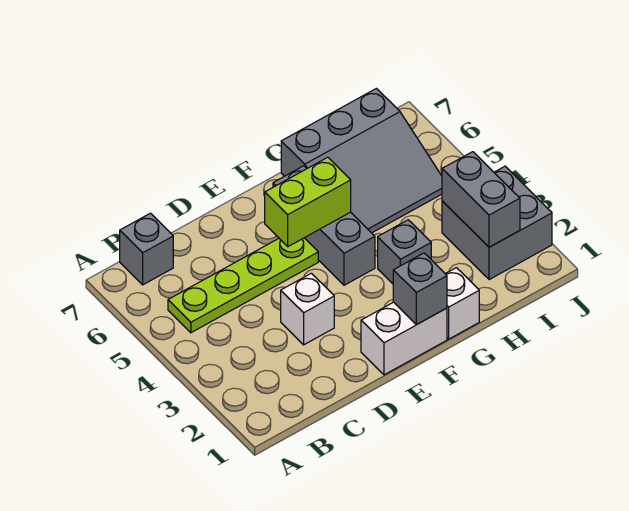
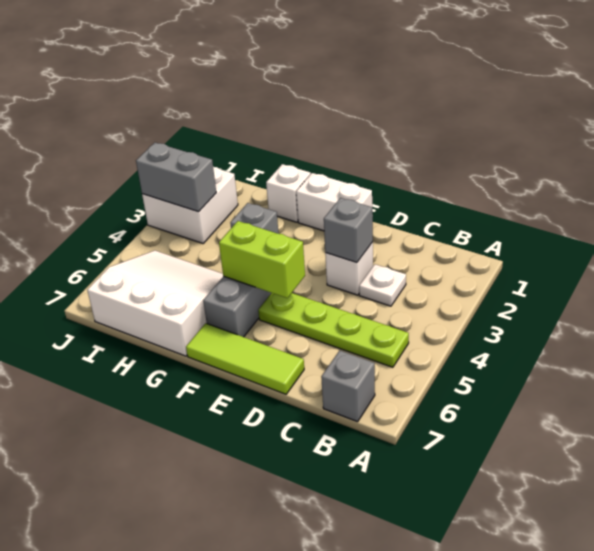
none -> white 1x1 plate [359,264,406,306]
none -> lime 1x3 tile [186,323,304,394]
grey 1x1 brick [393,253,447,325] -> grey 1x1 brick moved to [324,198,373,263]
grey 3x3 slope [281,88,442,233] -> white 3x3 slope [87,251,223,356]
grey 2x2 brick [442,166,552,280] -> white 2x2 brick [142,167,238,243]
grey 1x2 brick [442,152,520,247] -> grey 1x2 brick turned to [136,143,216,212]

